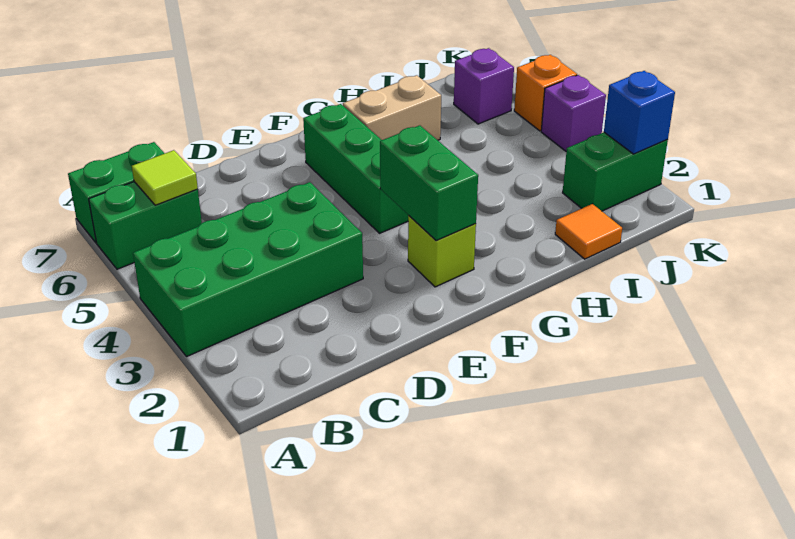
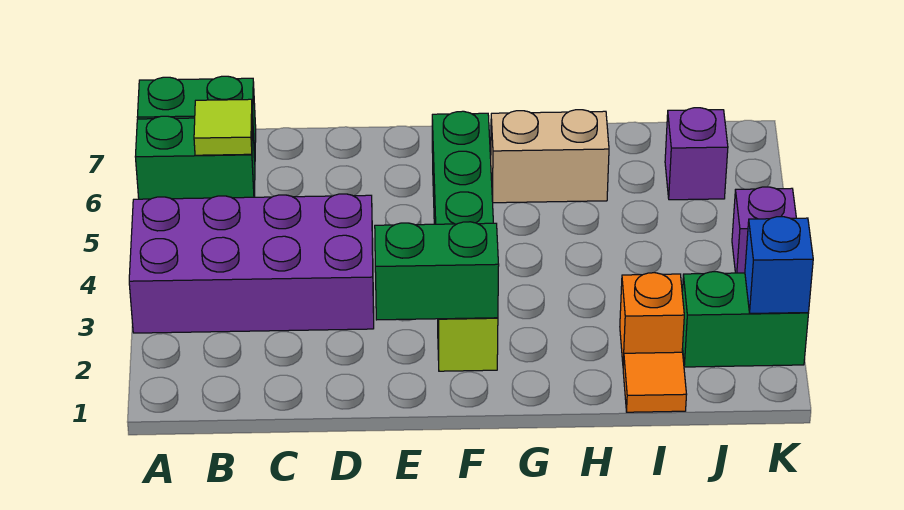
green 2x4 brick [133,182,363,357] -> purple 2x4 brick [129,194,374,333]
green 1x2 brick [380,125,478,241] -> green 1x2 brick turned to [375,222,499,320]
orange 1x1 brick [514,55,577,131] -> orange 1x1 brick moved to [620,273,684,363]

